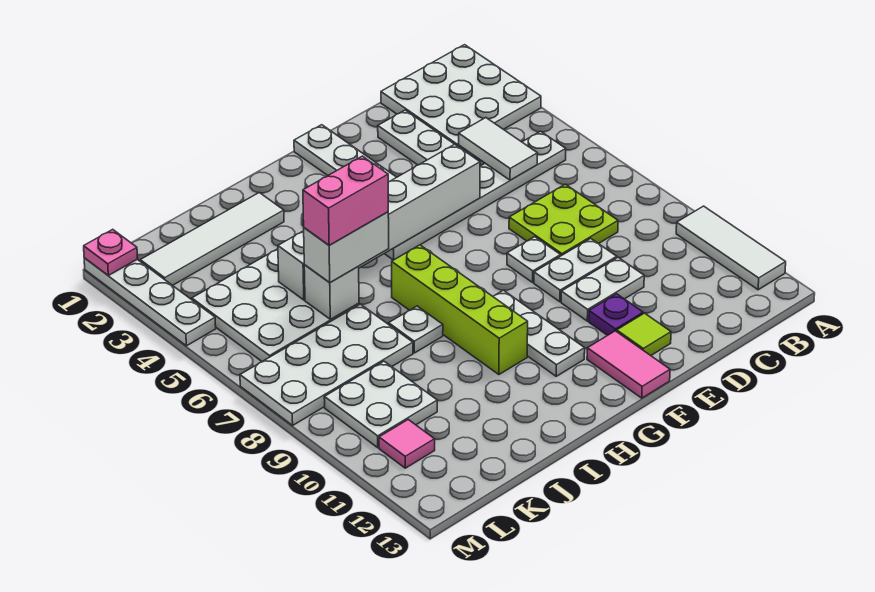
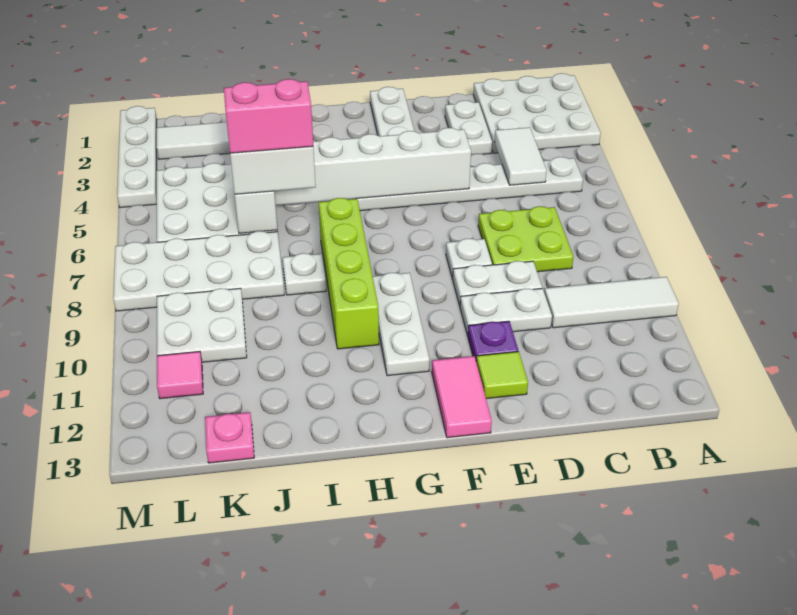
white 1x3 tile [676,206,786,290] -> white 1x3 tile turned to [544,277,679,328]
pink 1x1 plate [84,229,138,275] -> pink 1x1 plate moved to [205,412,254,463]

